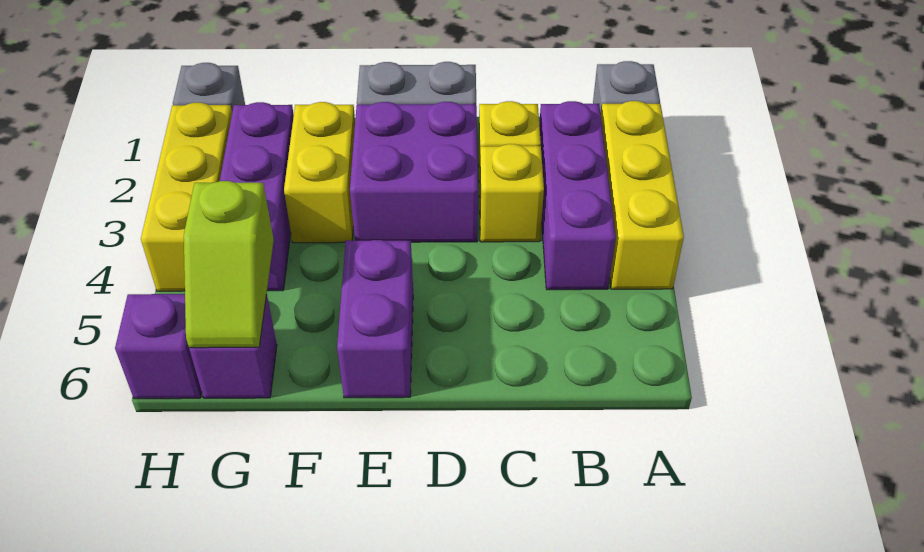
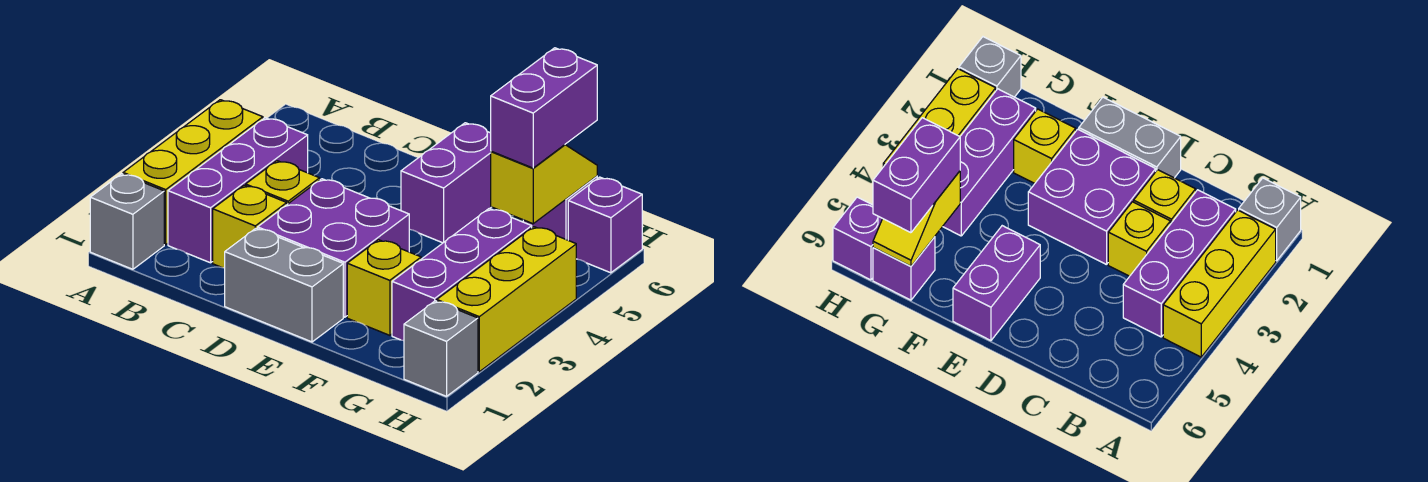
yellow 1x2 brick [284,102,355,243] -> yellow 1x1 brick [347,240,421,335]
lime 1x2 slope [184,181,274,348] -> yellow 1x2 slope [491,145,597,224]
none -> purple 1x2 brick [491,48,597,168]

